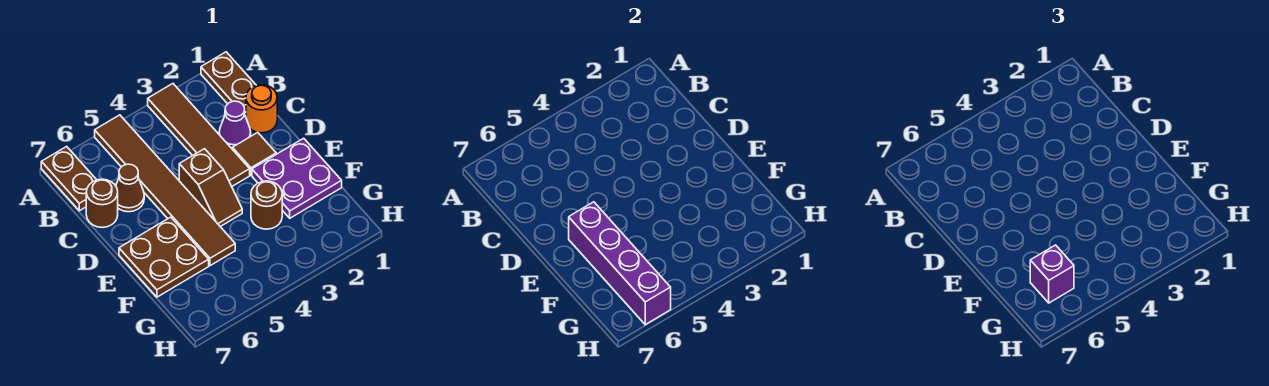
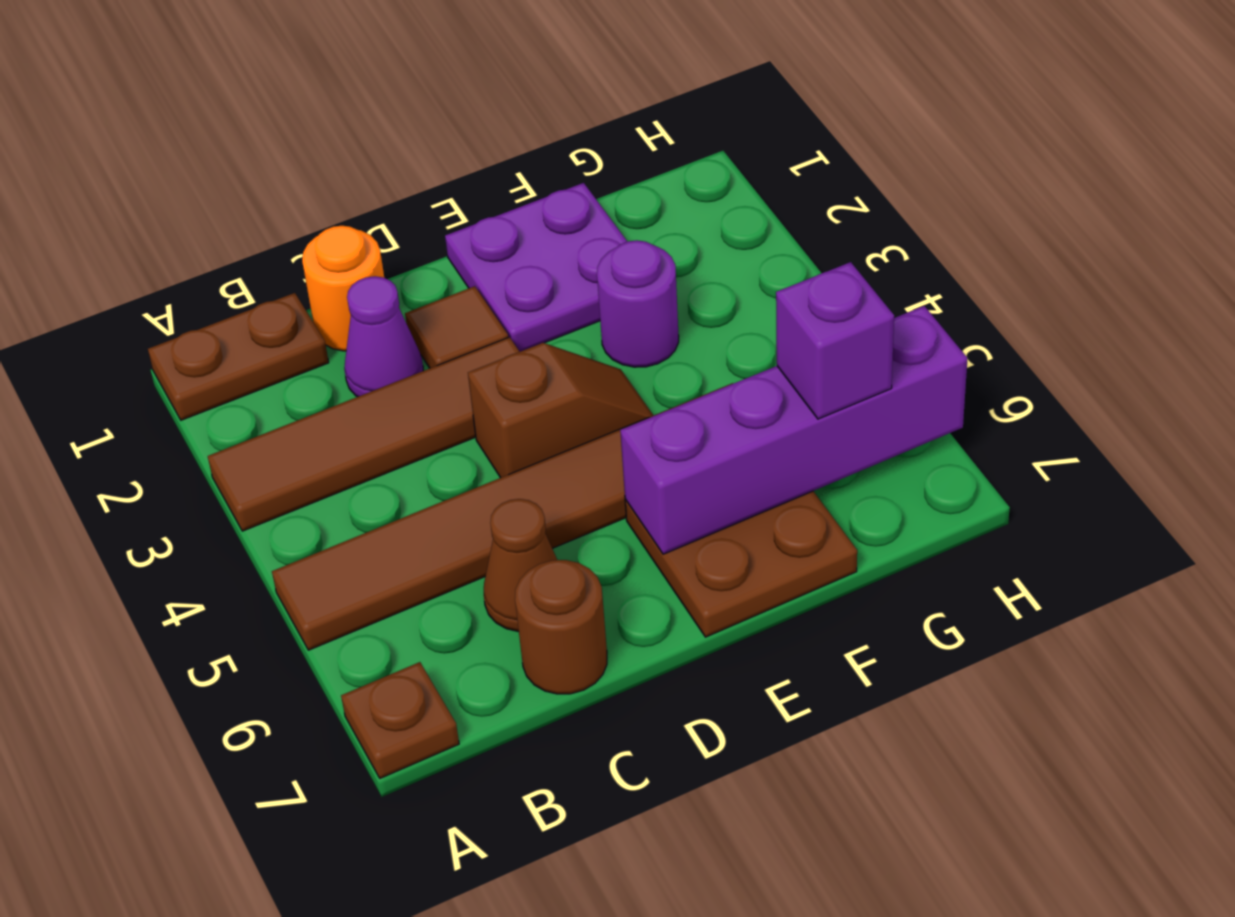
brown 1x2 plate [41,146,96,211] -> brown 1x1 plate [341,662,459,778]
brown 1x1 round brick [251,181,282,229] -> purple 1x1 round brick [597,240,679,367]

